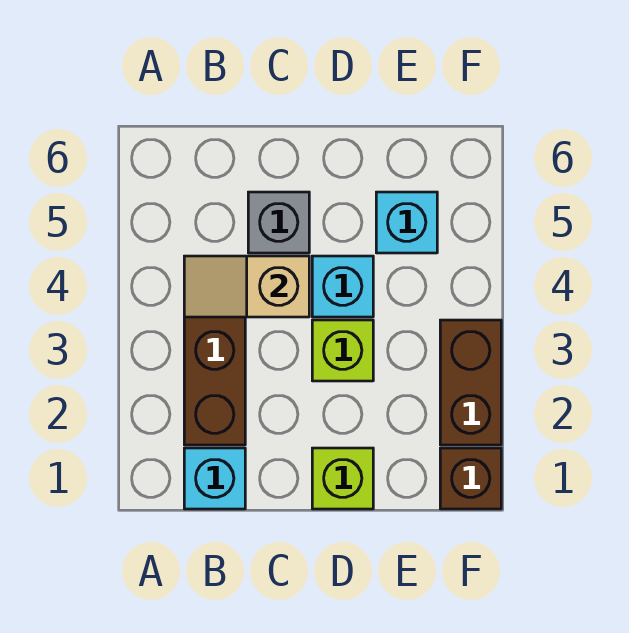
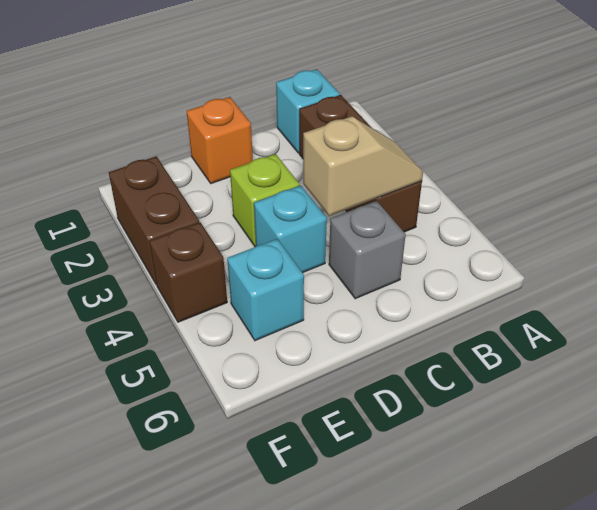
lime 1x1 brick [312,448,373,509] -> orange 1x1 brick [187,97,253,184]
brown 1x1 brick [440,448,501,509] -> brown 1x1 brick moved to [150,222,227,322]

